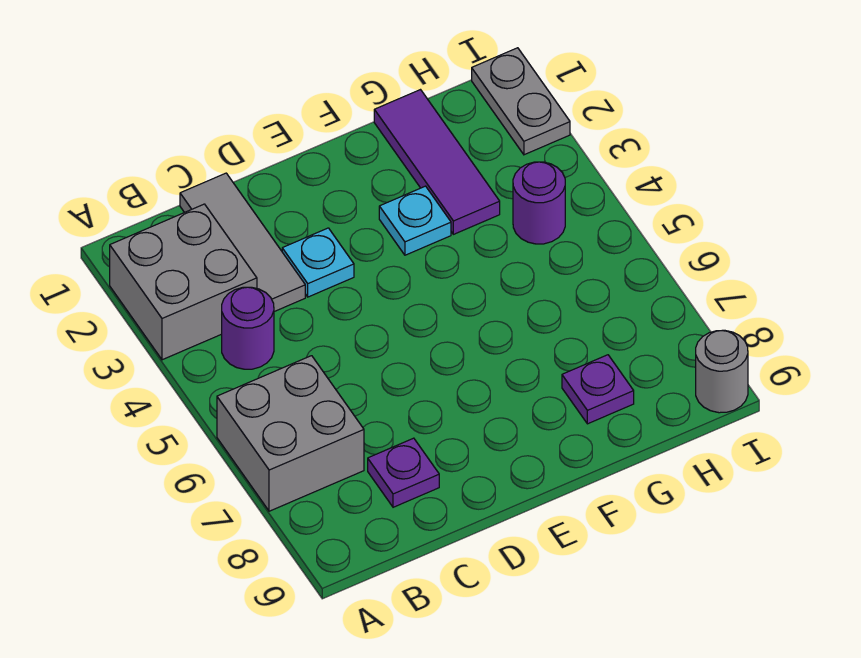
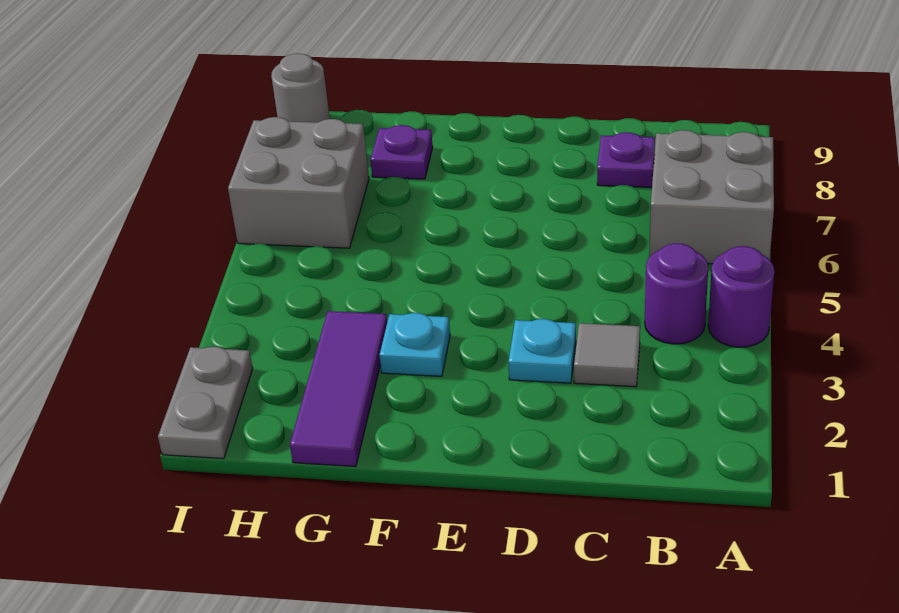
grey 2x2 brick [110,204,257,360] -> grey 2x2 brick moved to [228,117,369,248]
grey 1x3 tile [180,173,305,312] -> grey 1x1 tile [574,323,640,387]
purple 1x1 round brick [513,162,565,244] -> purple 1x1 round brick moved to [708,246,774,347]

